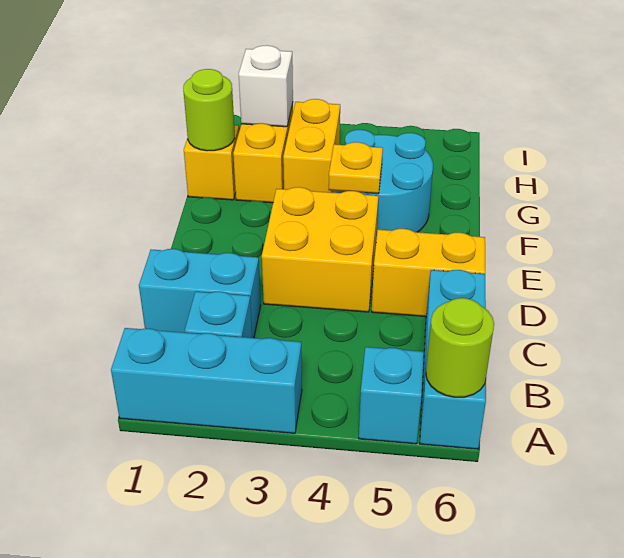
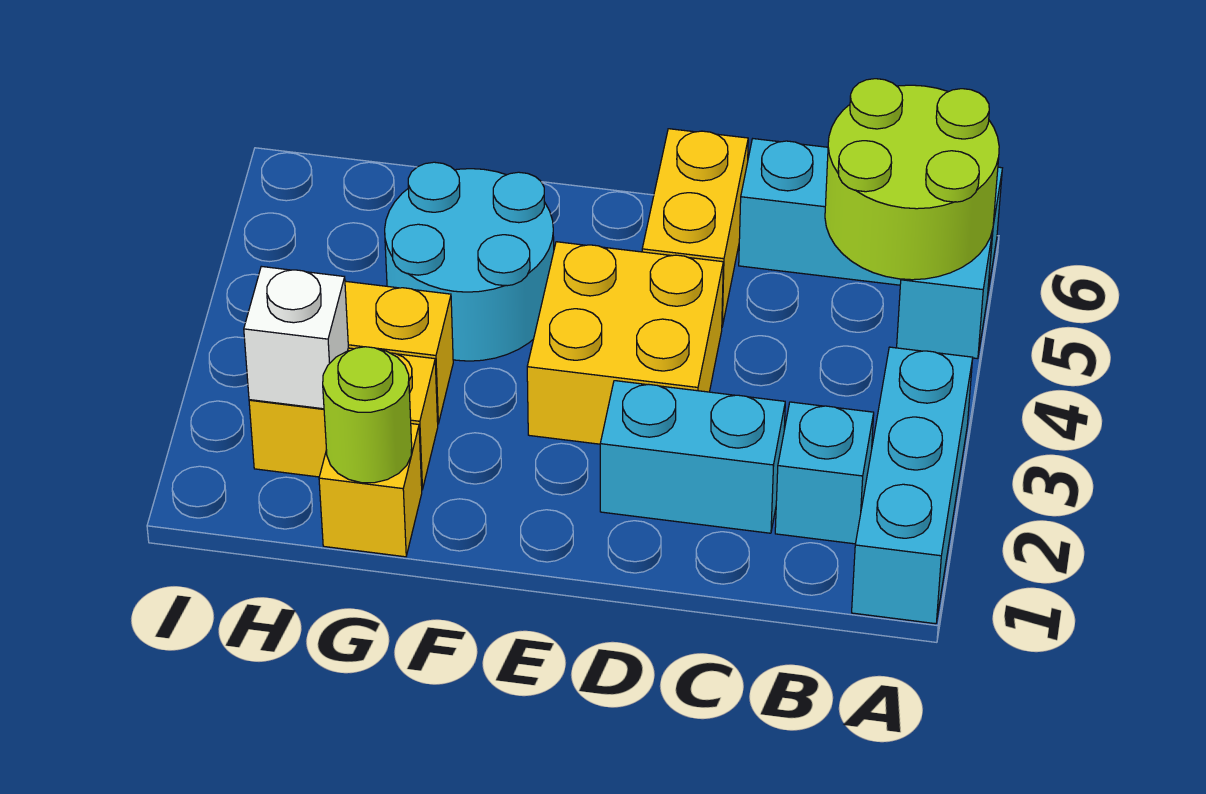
lime 1x1 round brick [426,298,494,397] -> lime 2x2 round brick [825,79,999,280]
cyan 1x2 brick [139,249,261,338] -> cyan 1x2 brick turned to [600,381,785,533]
yellow 1x1 plate [329,142,383,194] -> none

